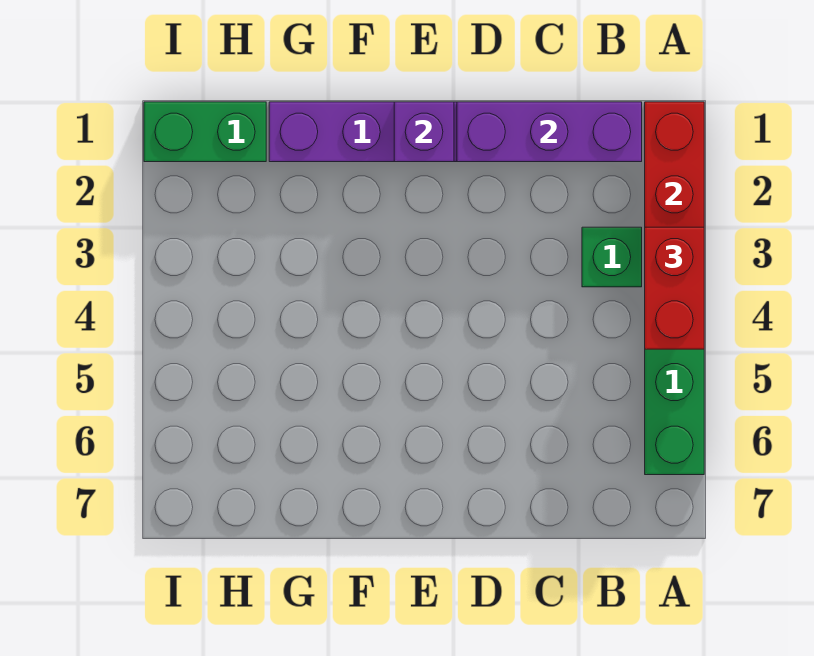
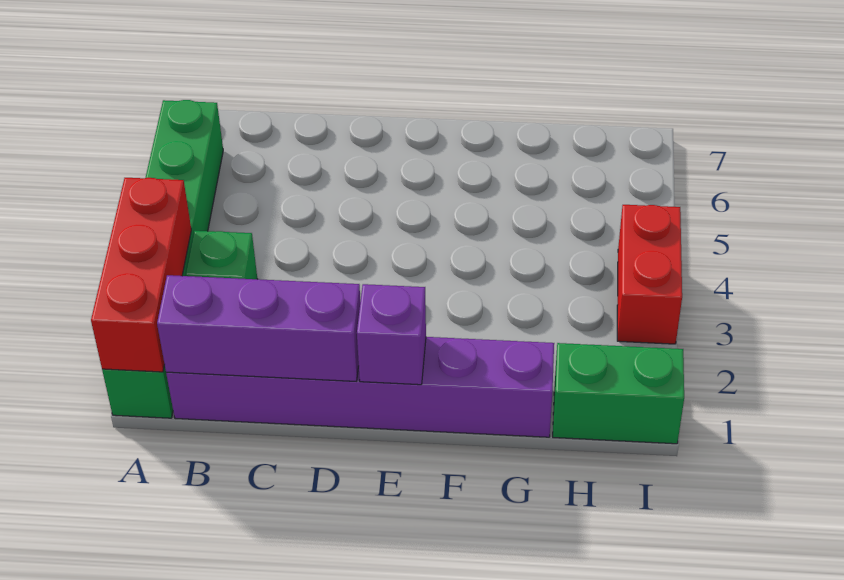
red 1x2 brick [645,227,704,349] -> red 1x2 brick moved to [617,205,682,344]

